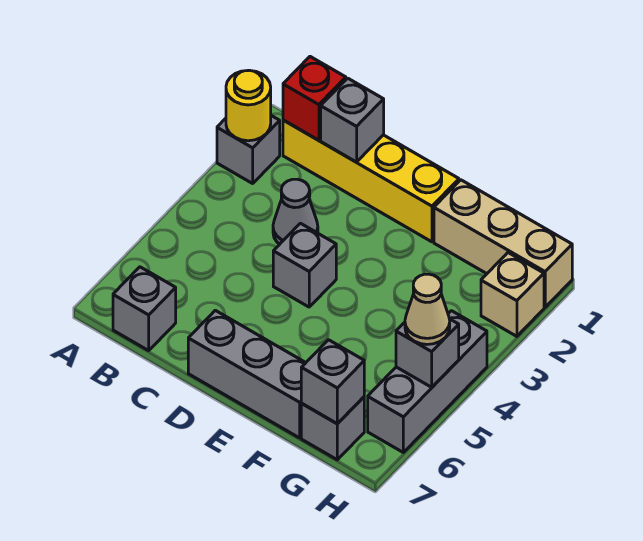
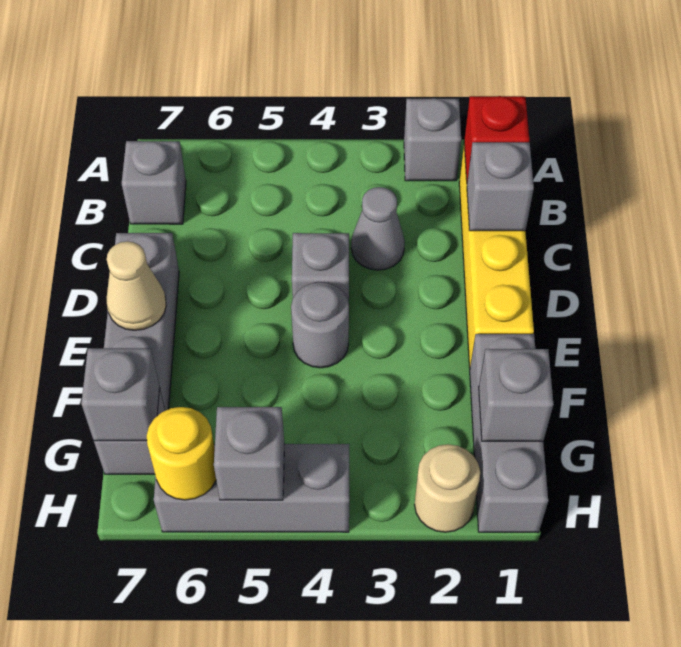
yellow 1x1 round brick [226,70,271,141] -> yellow 1x1 round brick moved to [147,407,216,500]
none -> grey 1x1 round brick [291,282,349,368]
tan 1x3 brick [434,180,572,307] -> grey 1x3 brick [470,334,548,533]
none -> grey 1x1 brick [479,349,553,441]
tan 1x1 brick [481,253,544,336] -> tan 1x1 round brick [415,444,480,532]
tan 1x1 cone [405,274,450,344] -> tan 1x1 cone moved to [106,241,166,330]

